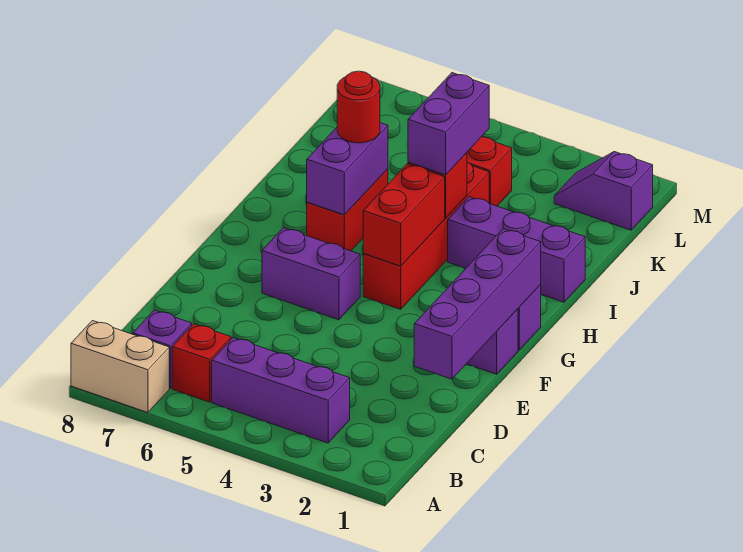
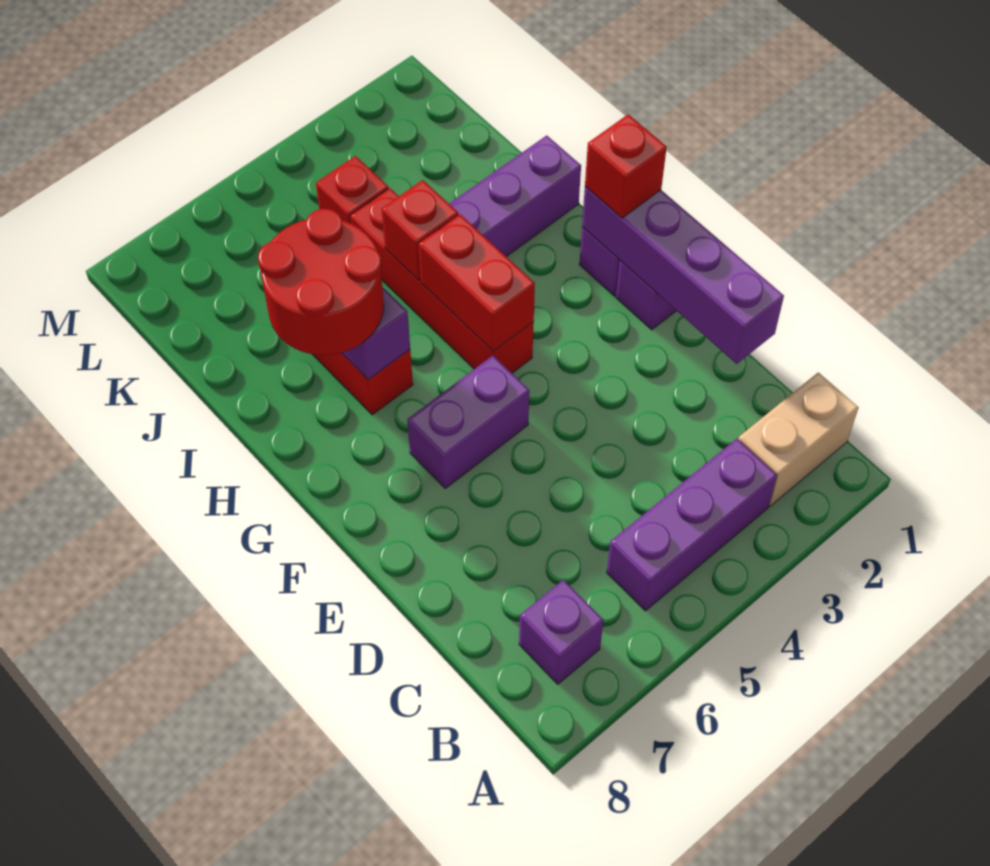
tan 1x2 brick [71,321,169,413] -> tan 1x2 brick moved to [738,372,859,506]
red 1x1 brick [172,324,231,402] -> red 1x1 brick moved to [585,114,667,218]
purple 1x2 brick [408,73,489,175] -> none
red 1x1 round brick [337,71,380,143] -> red 2x2 round brick [258,209,384,355]
purple 1x2 slope [554,152,653,230] -> none

